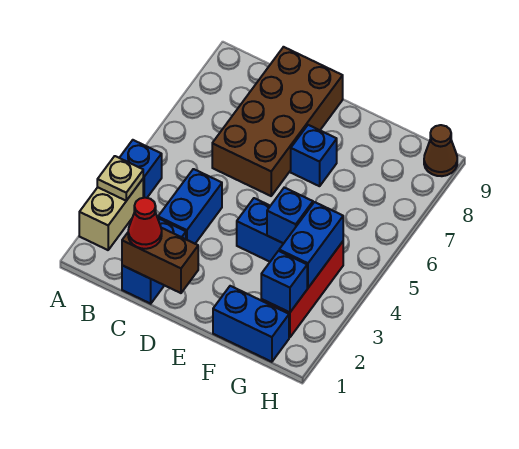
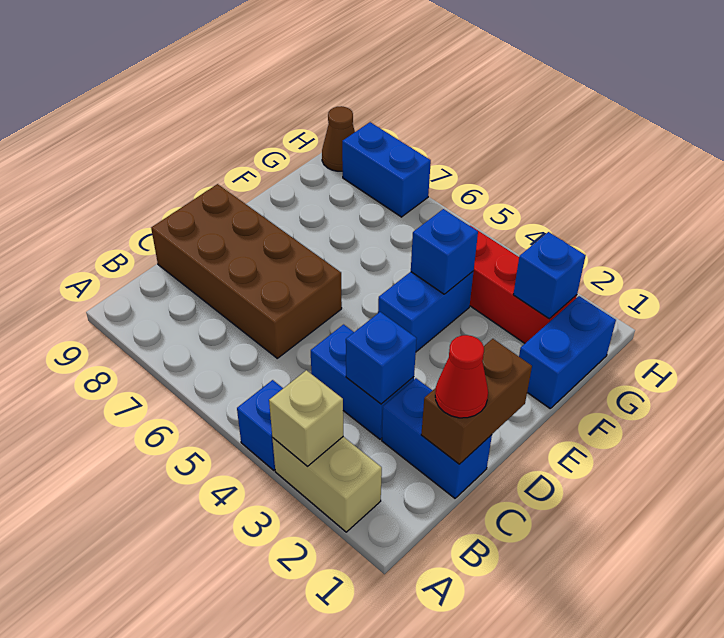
tan 1x1 plate [97,156,143,201] -> tan 1x1 brick [269,370,343,466]
blue 1x1 brick [291,125,337,186] -> blue 1x1 brick moved to [346,312,417,404]
blue 1x2 brick [279,202,343,288] -> blue 1x2 brick moved to [342,122,431,217]

